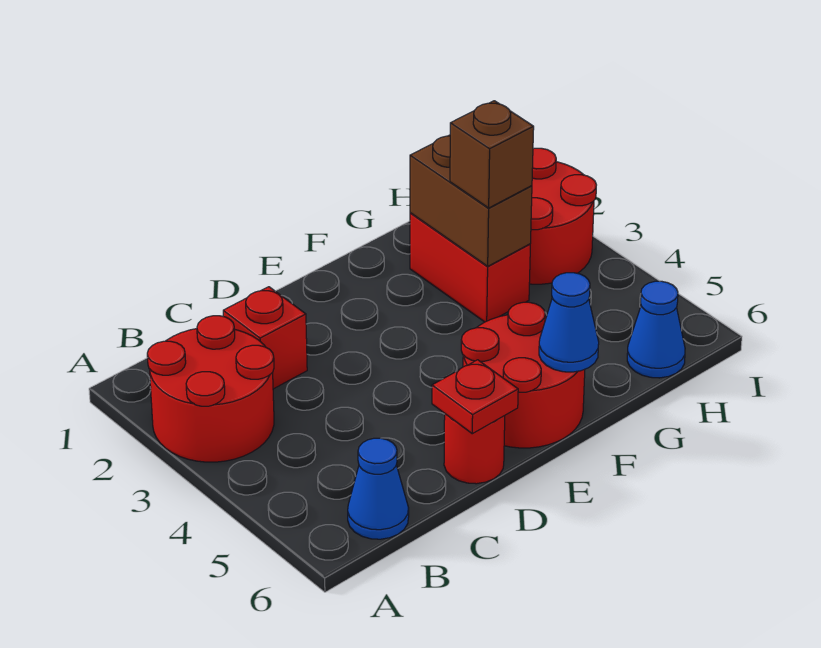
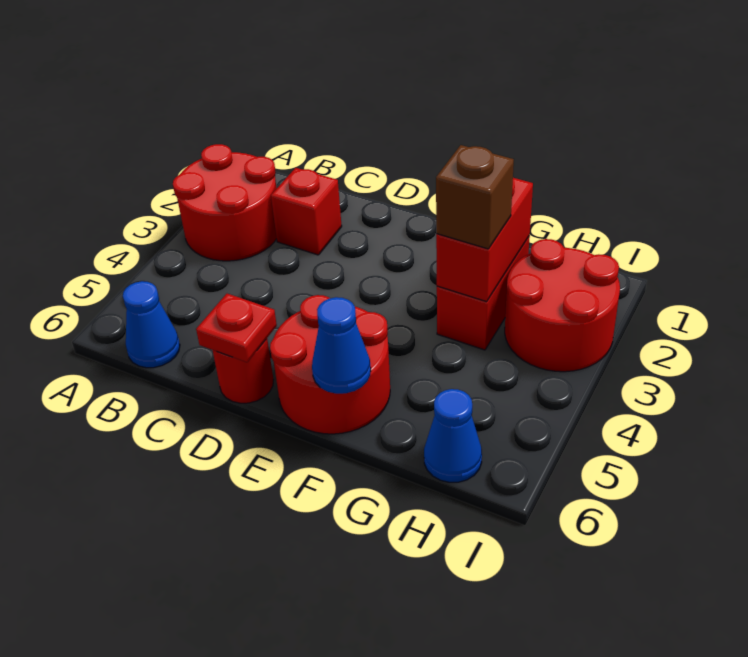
brown 1x2 brick [410,135,532,266] -> red 1x2 brick [436,178,533,302]

